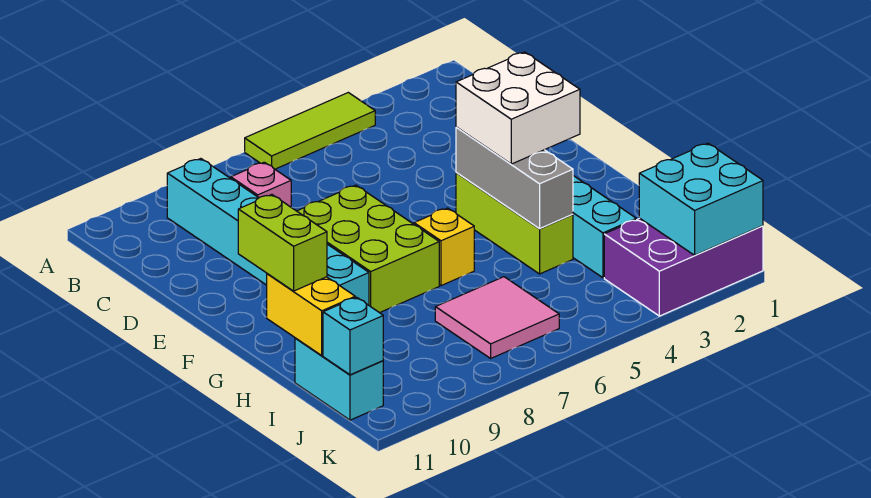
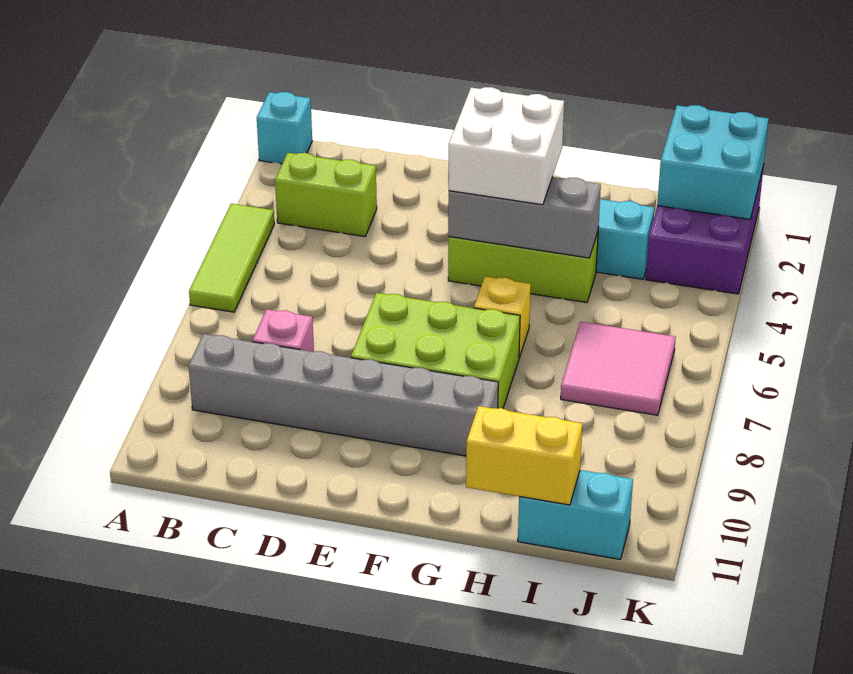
cyan 1x6 brick [167,159,369,305] -> grey 1x6 brick [189,334,498,456]
lime 1x2 brick [238,194,327,291] -> lime 1x2 brick moved to [275,153,377,237]
cyan 1x1 brick [323,297,383,375] -> cyan 1x1 brick moved to [257,92,312,164]

